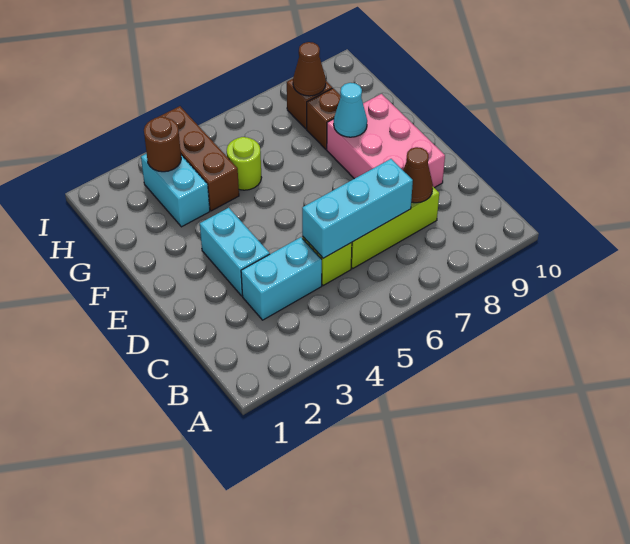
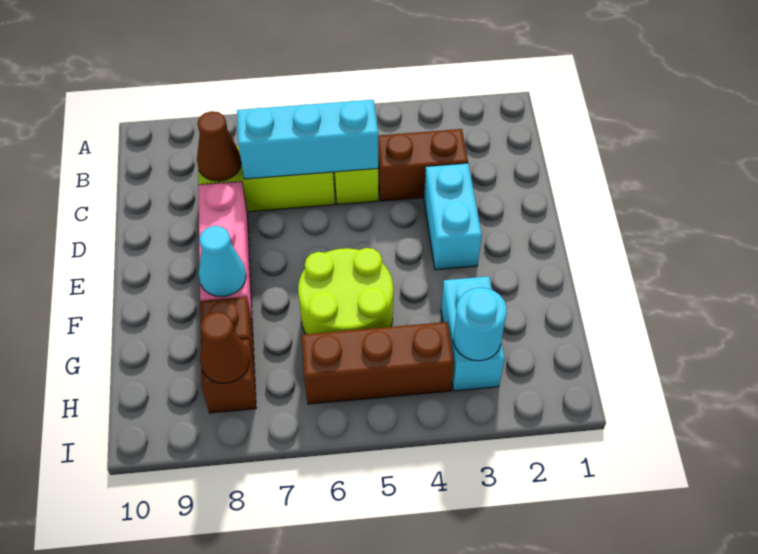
cyan 1x2 brick [241,237,322,320] -> brown 1x2 brick [378,129,468,201]
pink 2x3 brick [327,94,445,188] -> pink 1x3 brick [198,181,252,321]
brown 1x3 brick [159,106,239,211] -> brown 1x3 brick turned to [301,322,454,404]
lime 1x1 round brick [227,137,262,190] -> lime 2x2 round brick [298,248,393,334]
brown 1x1 round brick [144,117,181,172] -> cyan 1x1 round brick [453,288,507,361]

